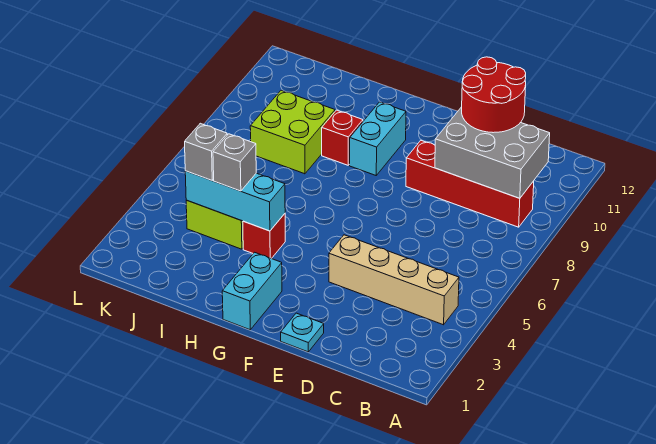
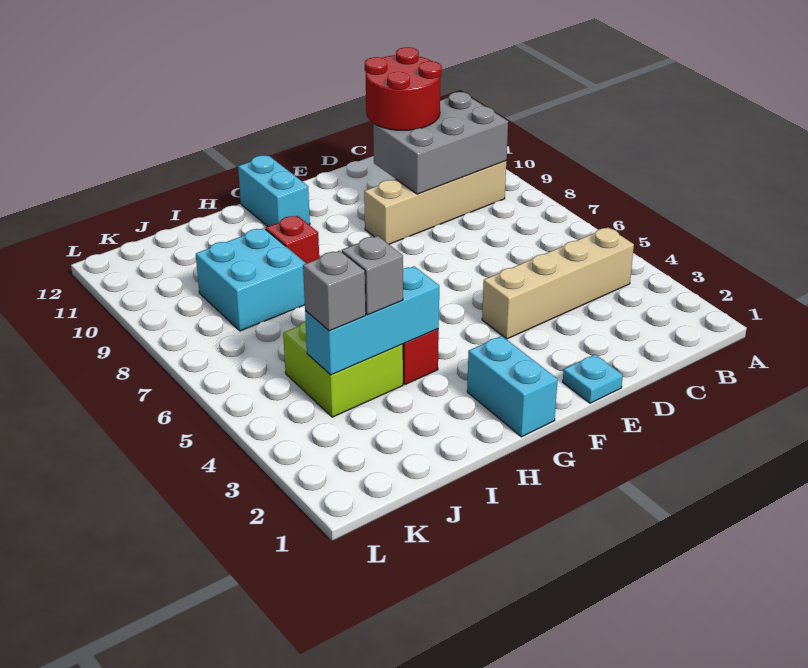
red 1x4 brick [406,141,534,227] -> tan 1x4 brick [364,161,506,244]
cyan 1x2 brick [350,102,406,175] -> cyan 1x2 brick moved to [238,155,310,226]
lime 2x2 brick [250,90,335,174] -> cyan 2x2 brick [196,228,306,331]

